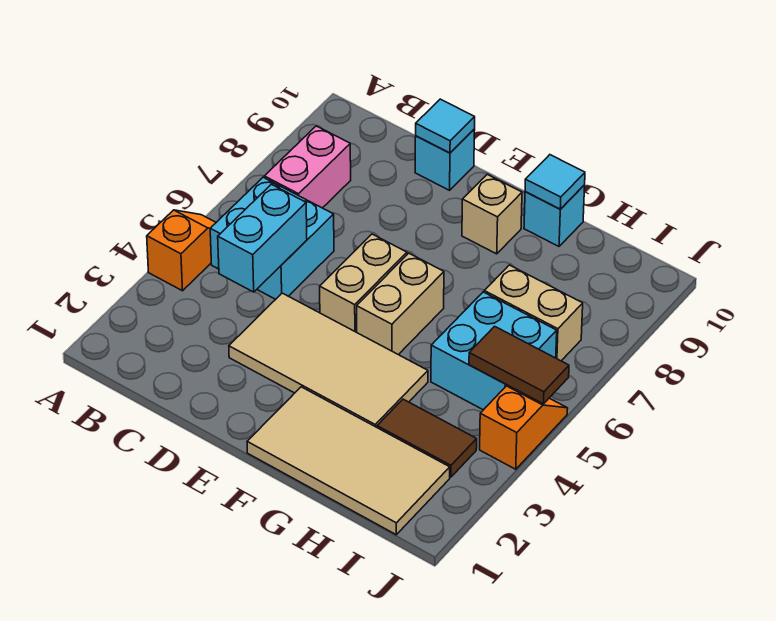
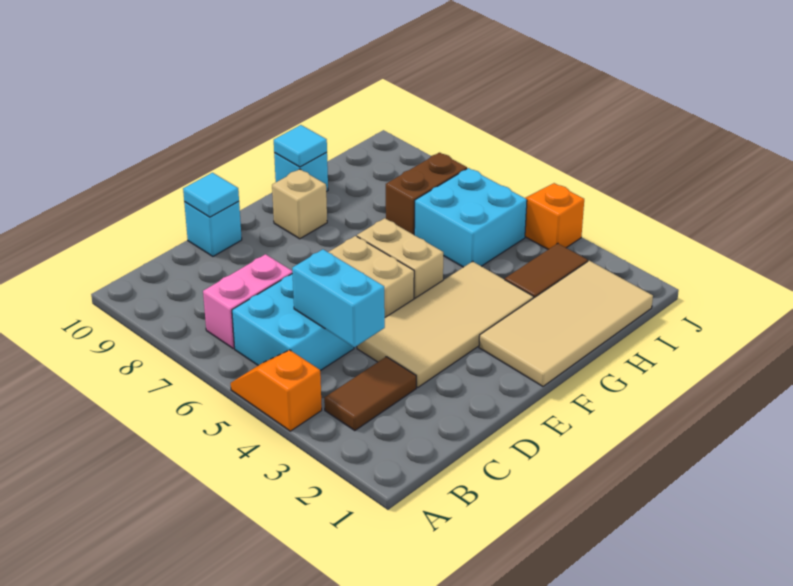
pink 1x2 brick [264,126,351,208] -> pink 1x2 brick turned to [203,254,292,349]
tan 1x2 brick [484,265,583,361] -> brown 1x2 brick [386,153,467,235]
brown 1x2 tile [469,326,569,404] -> brown 1x2 tile moved to [324,357,416,430]

